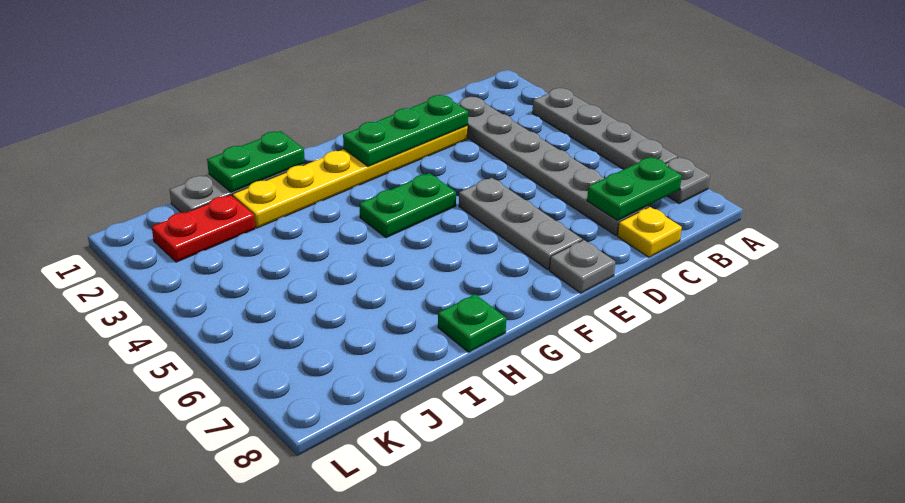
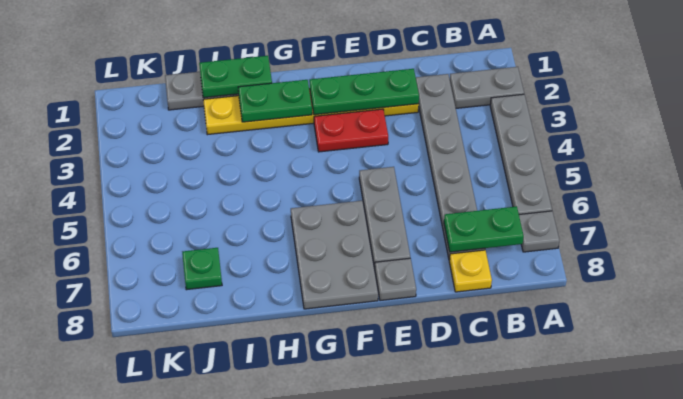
none -> grey 1x2 plate [450,67,524,108]
green 1x2 plate [360,173,456,238] -> green 1x2 plate moved to [238,80,312,122]
none -> grey 2x3 plate [291,201,378,309]
green 1x1 plate [438,294,506,352] -> green 1x1 plate moved to [182,248,222,290]
red 1x2 plate [152,195,255,262] -> red 1x2 plate moved to [314,109,388,152]

